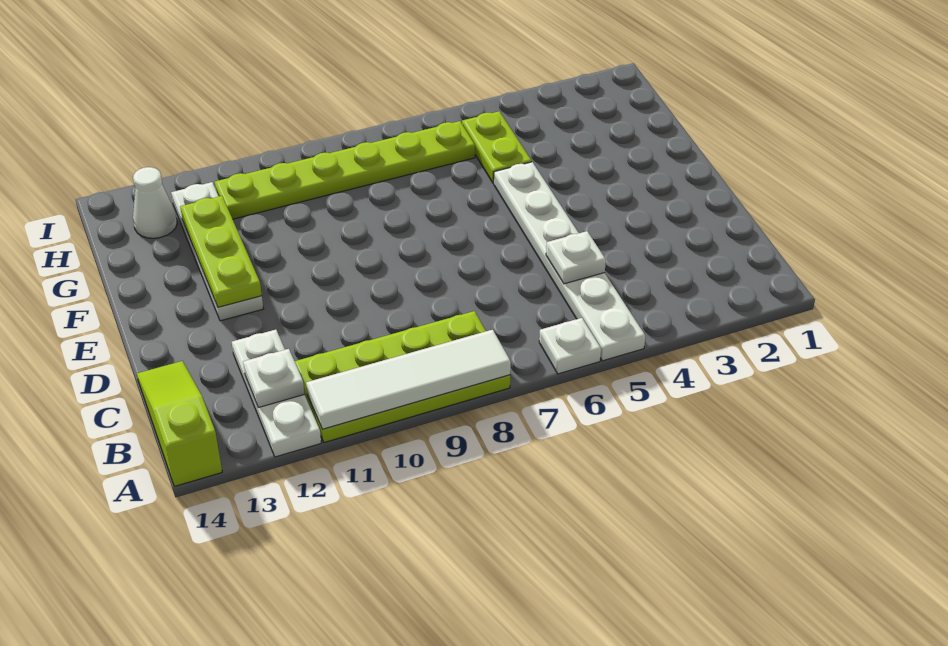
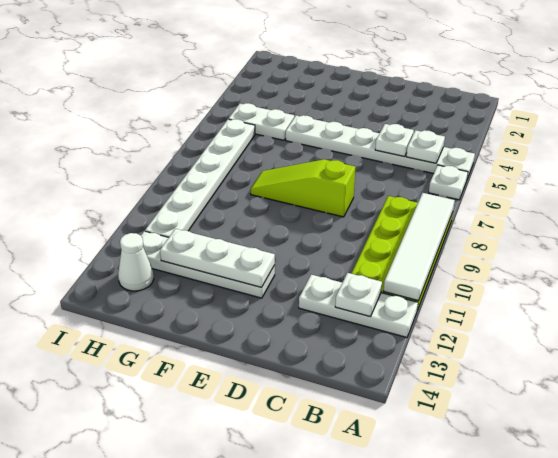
lime 1x3 slope [137,361,222,486] -> lime 1x3 slope moved to [251,159,356,217]
none -> white 1x1 plate [406,130,445,163]
lime 1x3 plate [180,196,262,307] -> white 1x3 plate [160,229,275,287]
lime 1x2 plate [462,111,532,183] -> white 1x2 plate [228,103,294,140]
lime 1x6 plate [215,121,475,219] -> white 1x6 plate [145,119,255,237]

